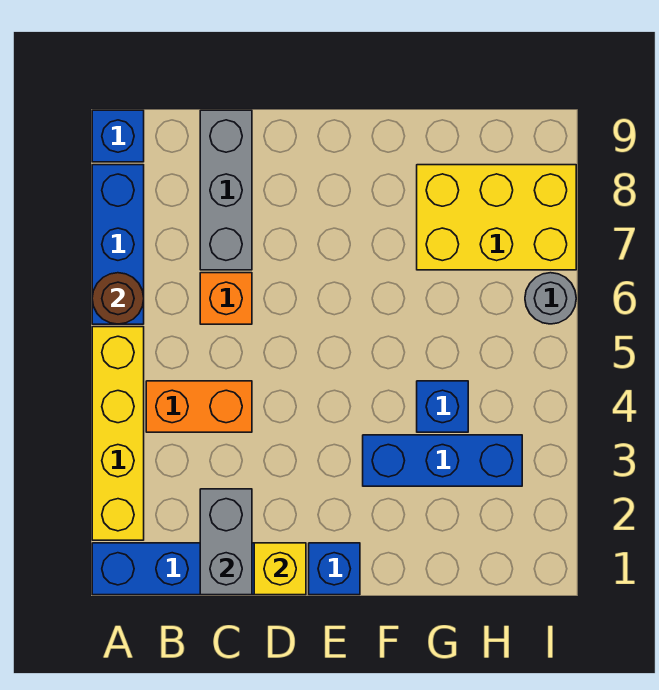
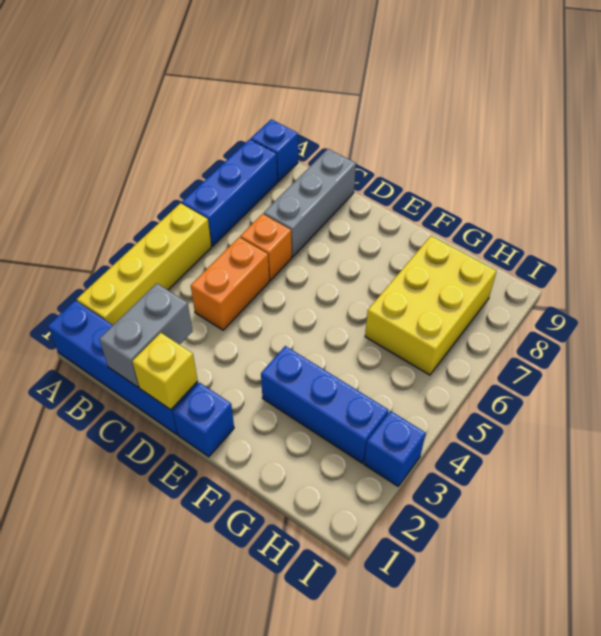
brown 1x1 round brick [92,273,144,324] -> none
orange 1x2 brick [146,381,252,432] -> orange 1x2 brick turned to [191,237,269,330]
blue 1x1 brick [417,381,468,432] -> blue 1x1 brick moved to [364,411,426,486]
yellow 2x3 brick [417,165,576,270] -> yellow 2x3 brick turned to [365,236,496,375]
grey 1x1 round brick [525,273,576,324] -> none

